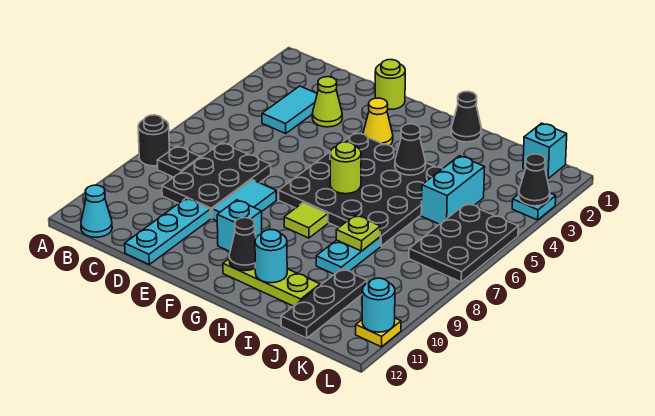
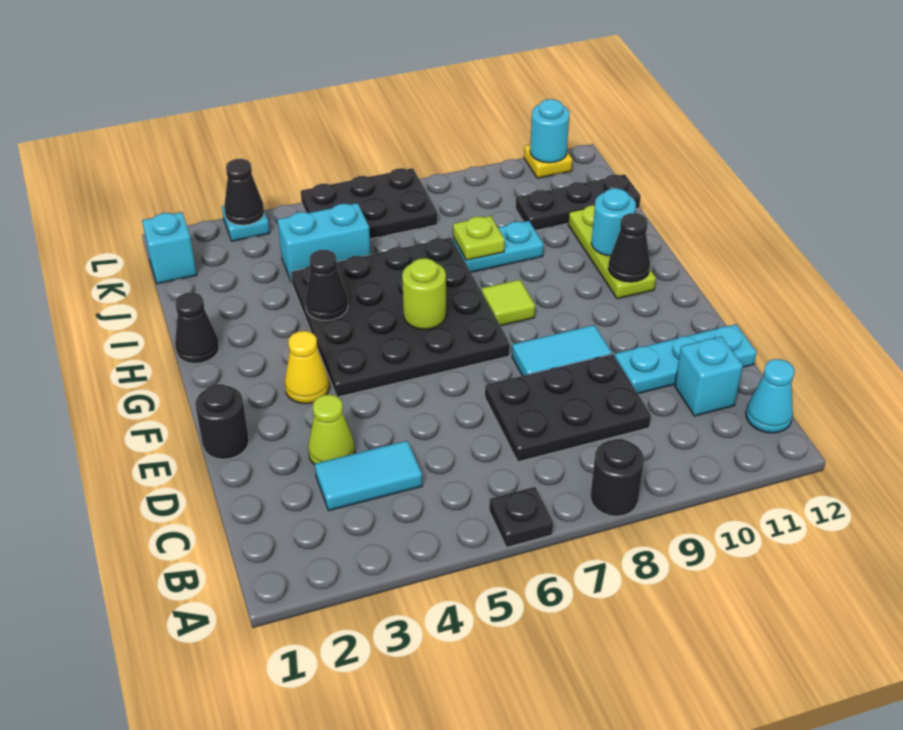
black 1x1 plate [157,146,200,177] -> black 1x1 plate moved to [489,487,553,547]
lime 1x1 round brick [375,60,405,109] -> black 1x1 round brick [195,384,249,459]
cyan 1x1 brick [217,200,262,251] -> cyan 1x1 brick moved to [675,336,743,416]

